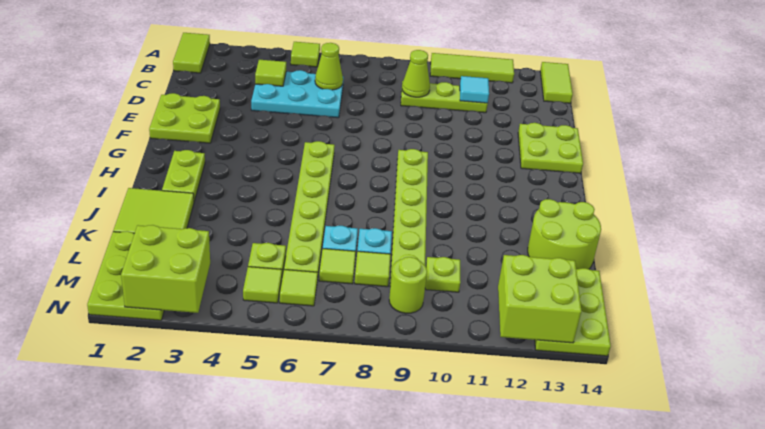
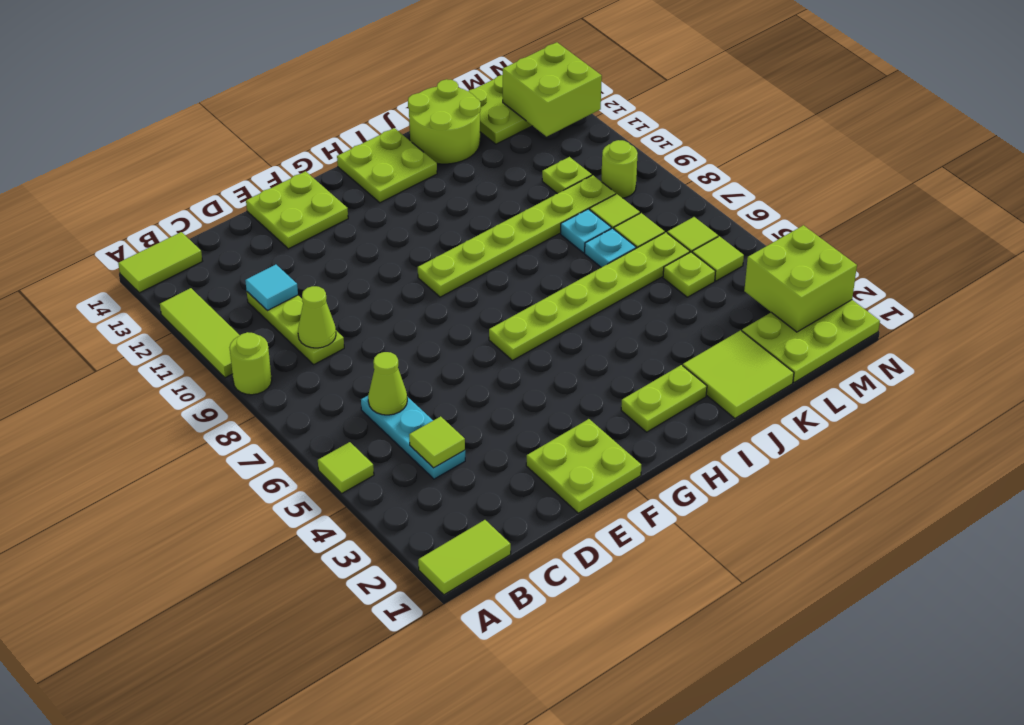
none -> lime 1x1 round brick [229,332,272,395]
cyan 2x3 plate [251,70,344,118] -> cyan 1x3 plate [361,396,465,479]
none -> lime 2x2 plate [337,128,437,203]

